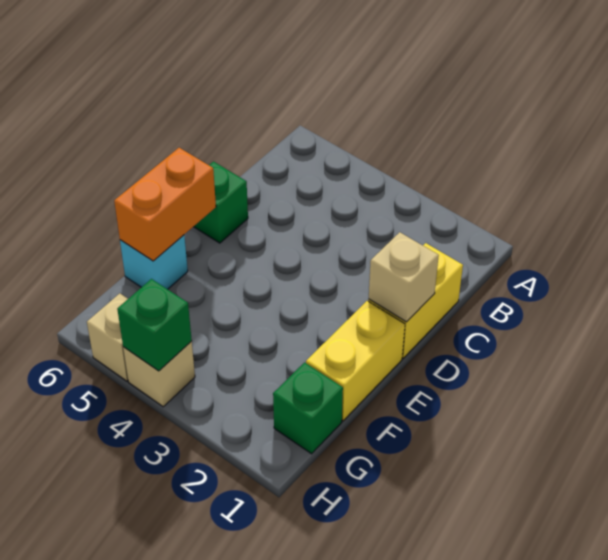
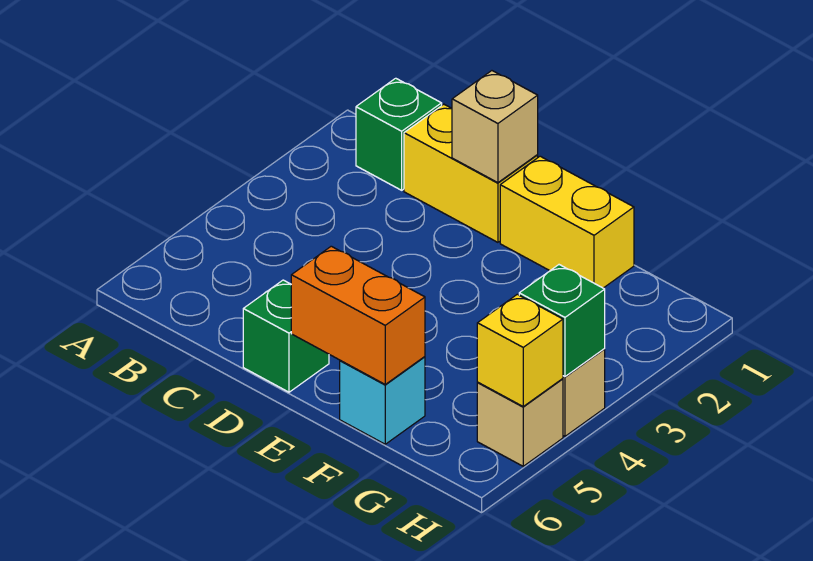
green 1x1 brick [273,363,343,454] -> green 1x1 brick moved to [356,78,442,190]
none -> yellow 1x1 brick [477,294,563,406]

